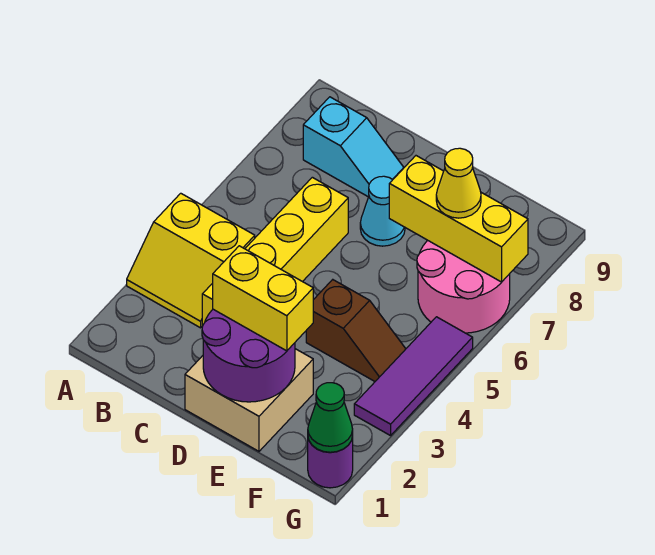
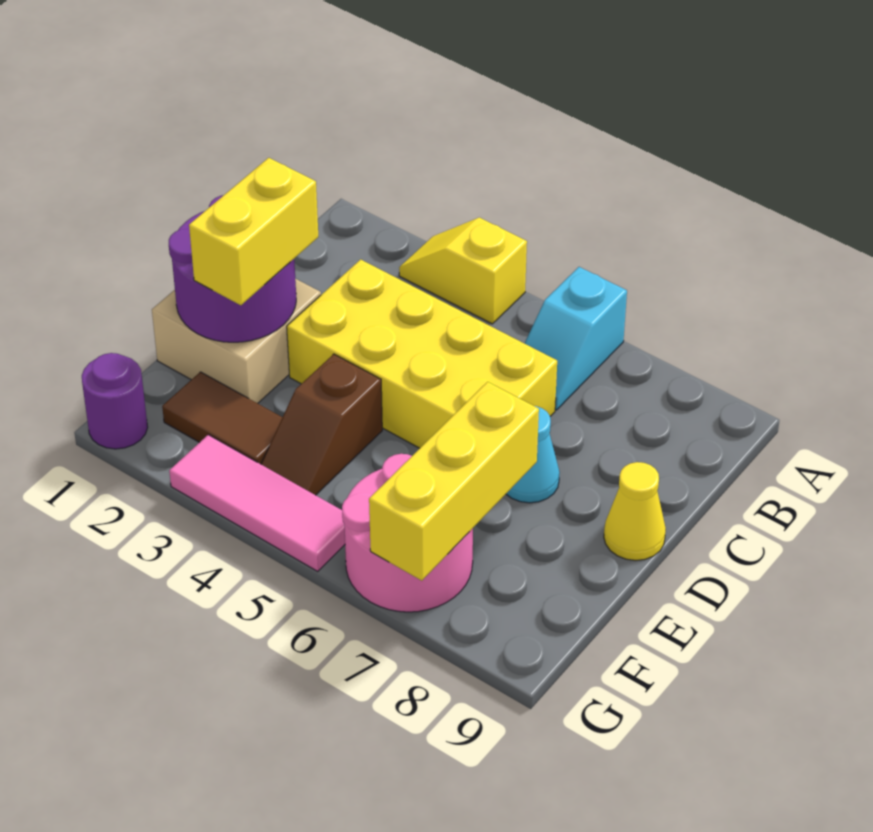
yellow 2x2 slope [127,193,255,328] -> yellow 1x2 slope [399,217,527,324]
cyan 1x2 slope [303,97,404,197] -> cyan 1x2 slope moved to [524,267,627,410]
yellow 1x4 brick [202,177,348,327] -> yellow 2x4 brick [287,259,557,448]
none -> brown 1x2 tile [162,372,283,464]
yellow 1x1 cone [436,148,481,218] -> yellow 1x1 cone moved to [604,462,666,560]
green 1x1 cone [308,383,353,452] -> none
purple 1x3 tile [354,317,473,436] -> pink 1x3 tile [169,435,345,571]

